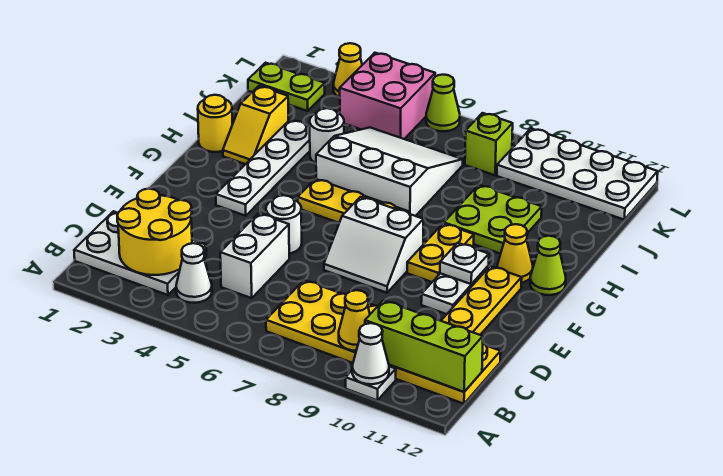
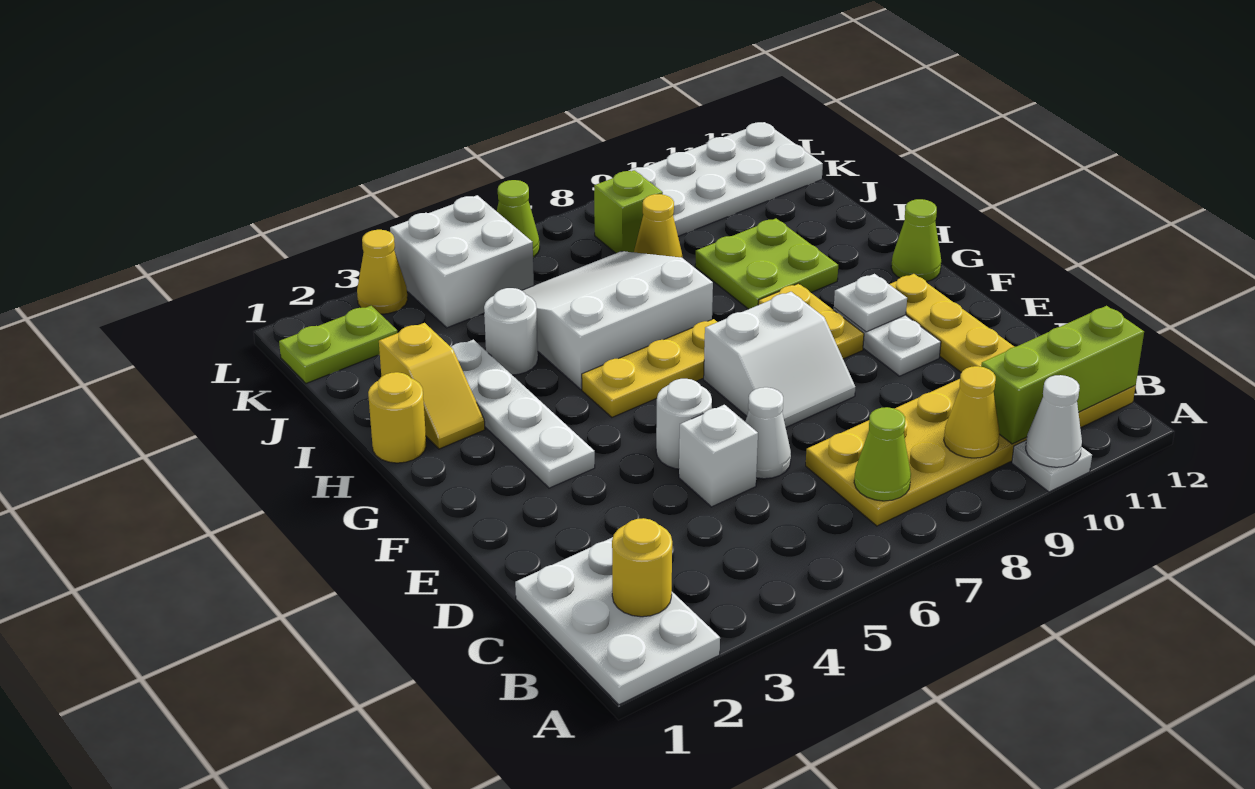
white 2x3 plate [74,211,206,295] -> white 2x3 plate turned to [515,537,720,705]
yellow 2x2 round brick [117,189,192,275] -> yellow 1x1 round brick [612,518,672,617]
white 1x1 cone [176,243,212,303] -> white 1x1 cone moved to [745,387,791,479]
none -> lime 1x1 cone [854,407,911,501]
white 1x2 brick [220,213,289,298] -> white 1x1 brick [679,405,758,507]
yellow 1x1 cone [497,224,533,283] -> yellow 1x1 cone moved to [634,194,682,258]
pink 2x2 brick [340,53,435,139] -> white 2x2 brick [390,195,534,328]

